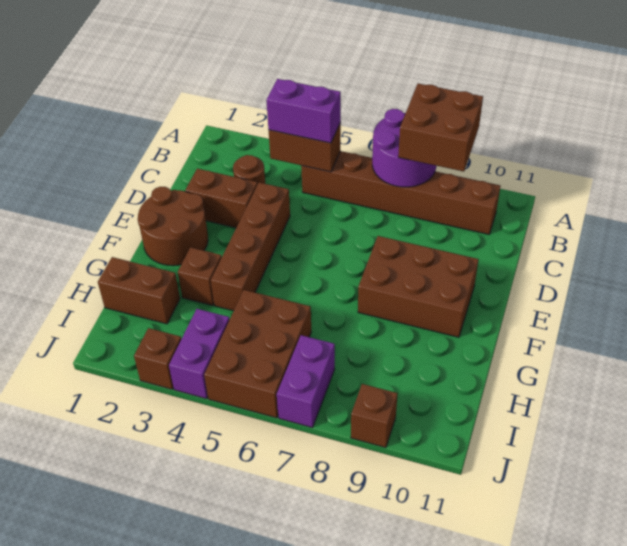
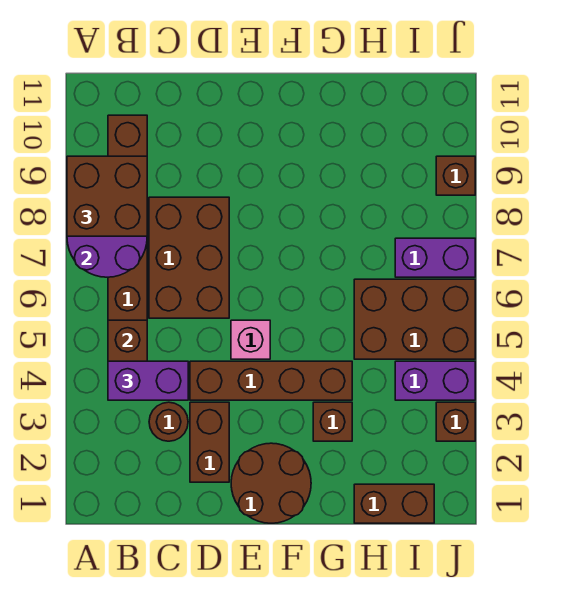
purple 1x2 brick [266,79,341,143] -> purple 1x2 brick turned to [108,361,188,400]
none -> pink 1x1 brick [231,320,270,359]
brown 2x3 brick [358,236,478,337] -> brown 2x3 brick moved to [149,197,229,318]
brown 1x2 brick [98,257,180,324] -> brown 1x2 brick turned to [354,484,434,523]

